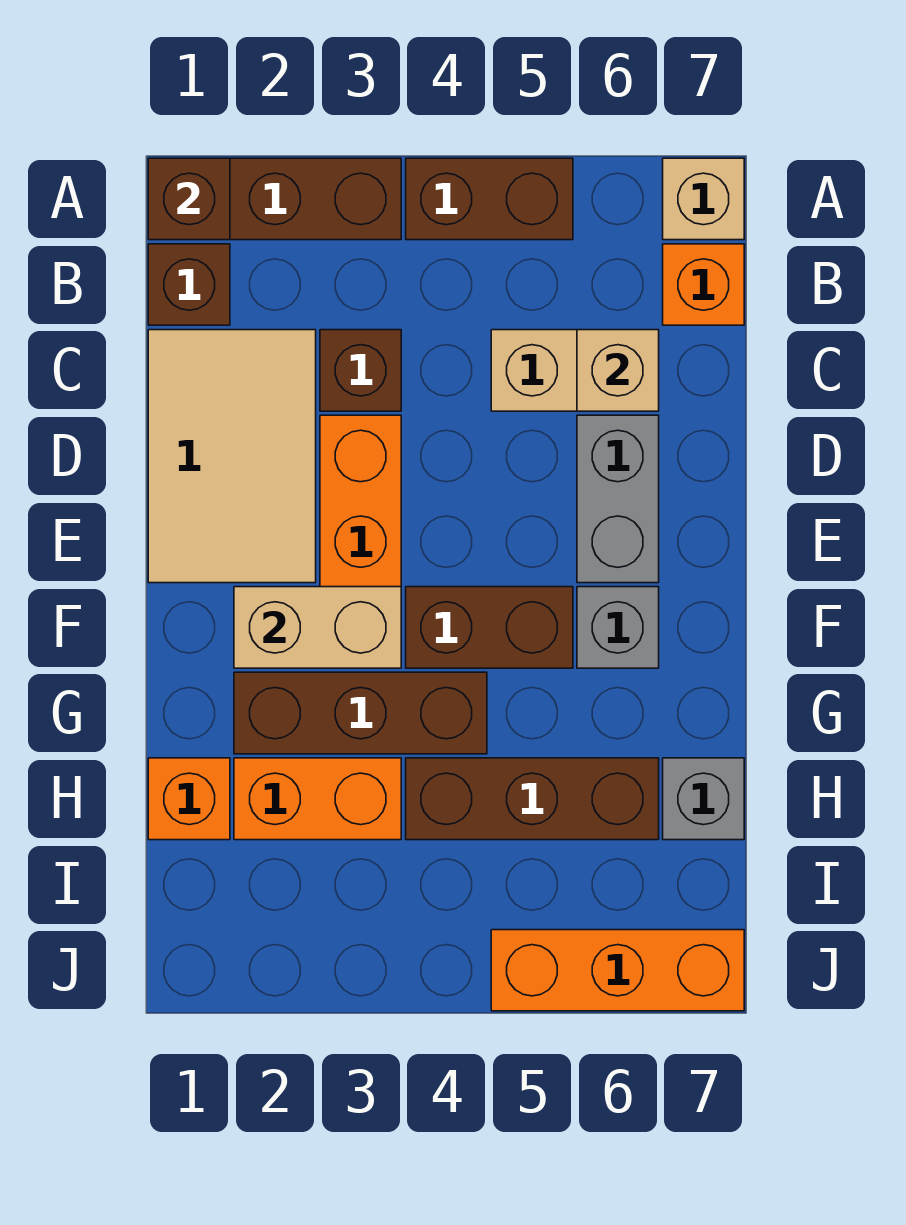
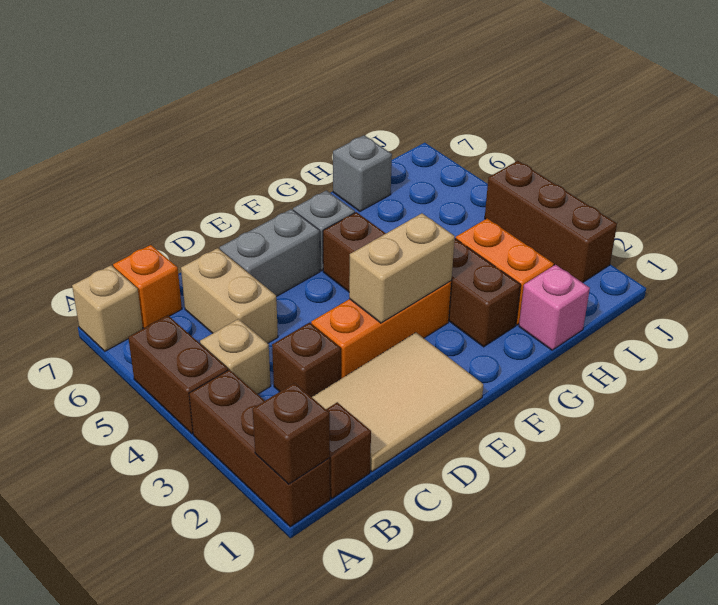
tan 1x1 brick [577,330,659,411] -> tan 1x1 brick moved to [200,319,270,394]
tan 1x2 brick [234,587,401,668] -> tan 1x2 brick turned to [349,213,455,323]
orange 1x1 brick [148,758,230,840] -> pink 1x1 brick [519,265,590,350]
brown 1x3 brick [406,758,659,840] -> brown 1x3 brick moved to [485,161,617,283]
orange 1x3 brick [491,930,744,1011] -> none

